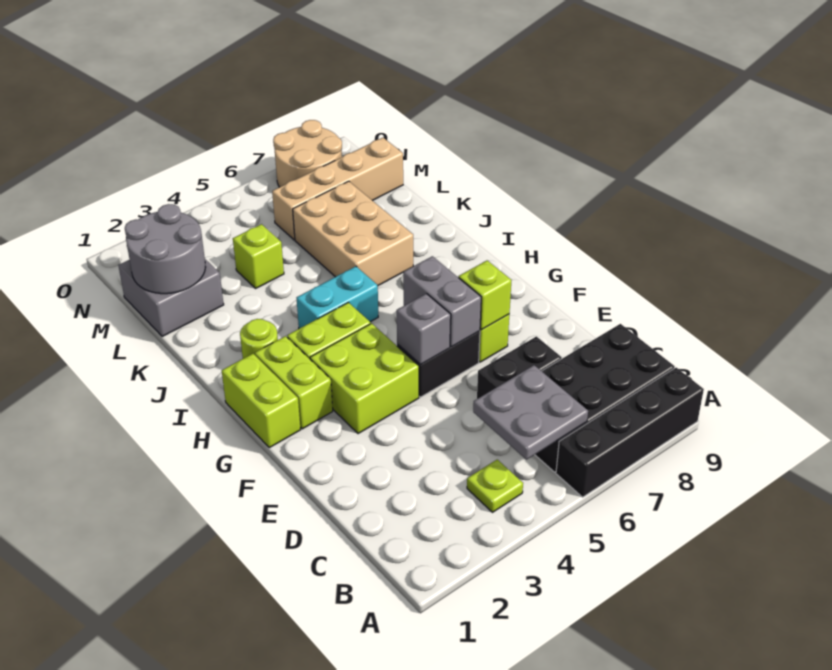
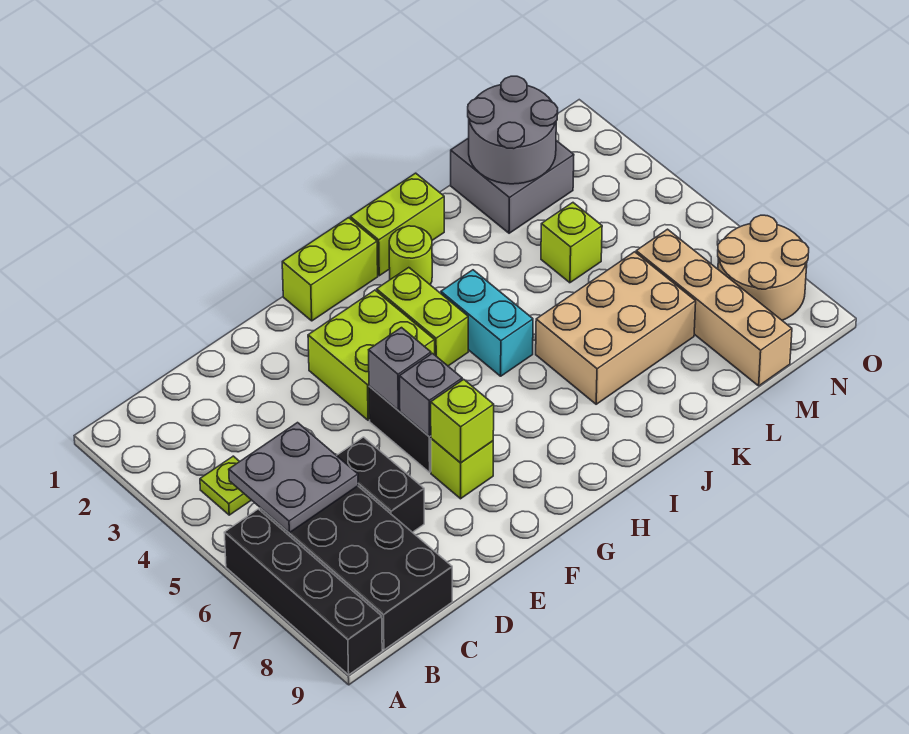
grey 1x2 brick [403,256,481,347] -> grey 1x1 brick [400,353,462,436]
lime 1x2 brick [255,336,333,429] -> lime 1x2 brick moved to [350,173,444,276]

